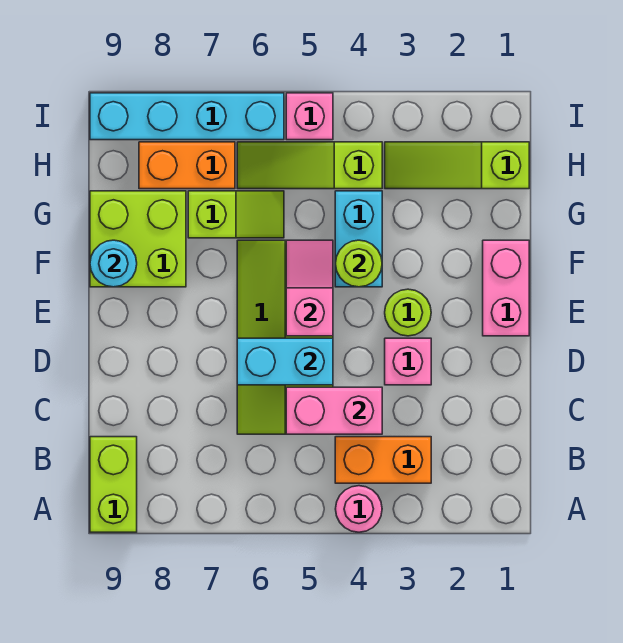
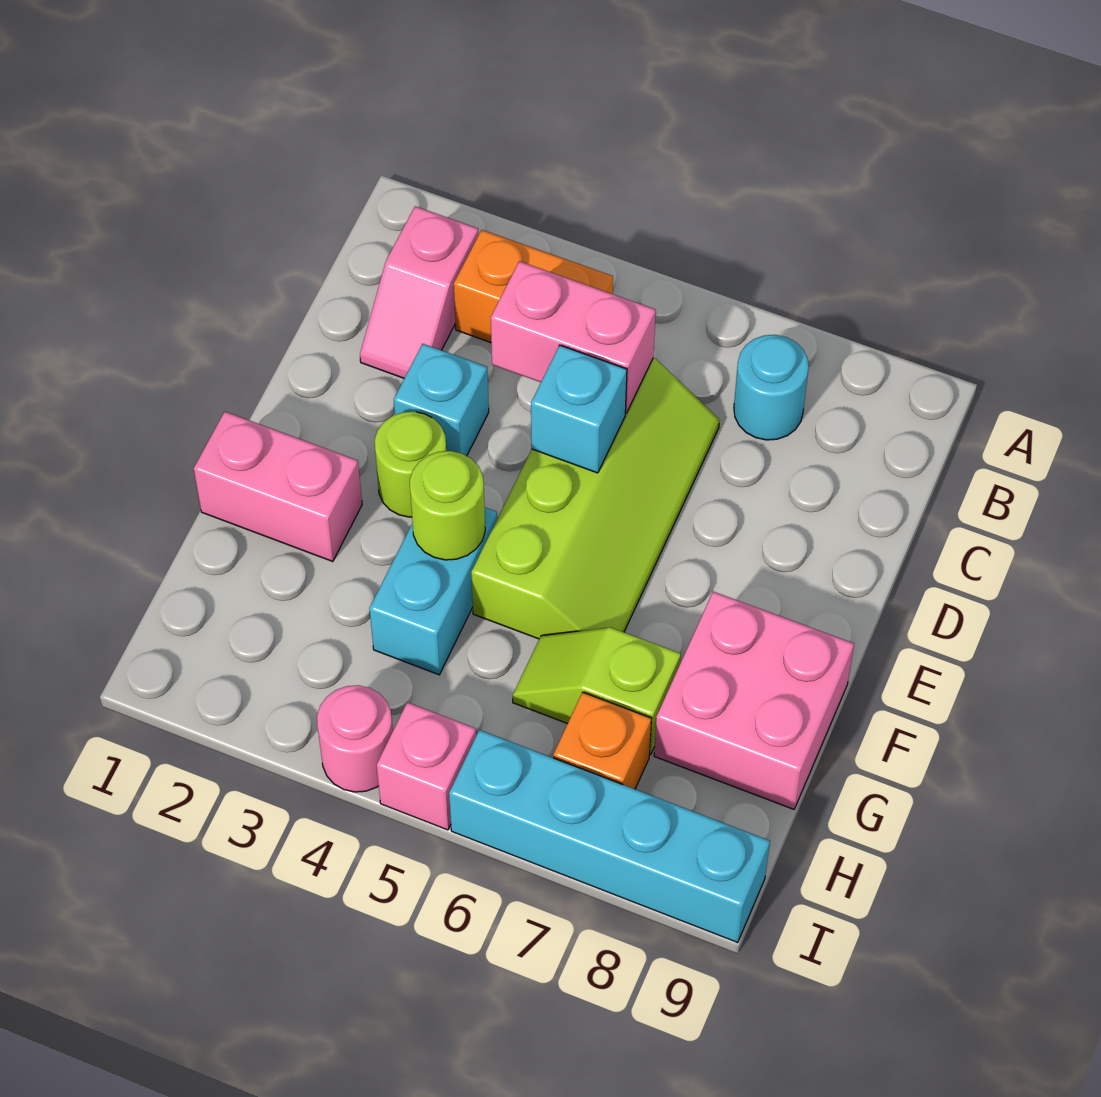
pink 1x1 round brick [336,486,382,532] -> pink 1x1 round brick moved to [317,685,393,792]
lime 1x2 brick [90,437,137,532] -> none
pink 1x1 brick [385,338,431,385] -> cyan 1x1 brick [394,344,489,456]
cyan 1x2 brick [237,338,333,385] -> cyan 1x1 brick [531,345,627,473]
pink 1x2 brick [483,240,529,336] -> pink 1x2 brick turned to [194,412,362,562]
pink 1x2 slope [286,240,333,336] -> pink 1x2 slope moved to [360,206,478,378]
lime 2x2 brick [90,191,186,287] -> pink 2x2 brick [654,592,854,809]
cyan 1x1 round brick [90,240,137,287] -> cyan 1x1 round brick moved to [734,335,809,440]
lime 1x3 slope [385,142,529,189] -> none
lime 1x3 slope [237,142,382,189] -> none
orange 1x2 brick [139,142,235,189] -> orange 1x1 brick [553,692,652,789]

